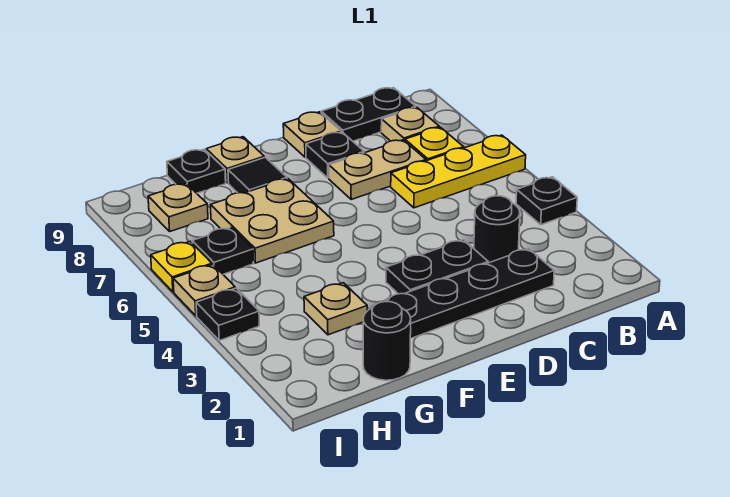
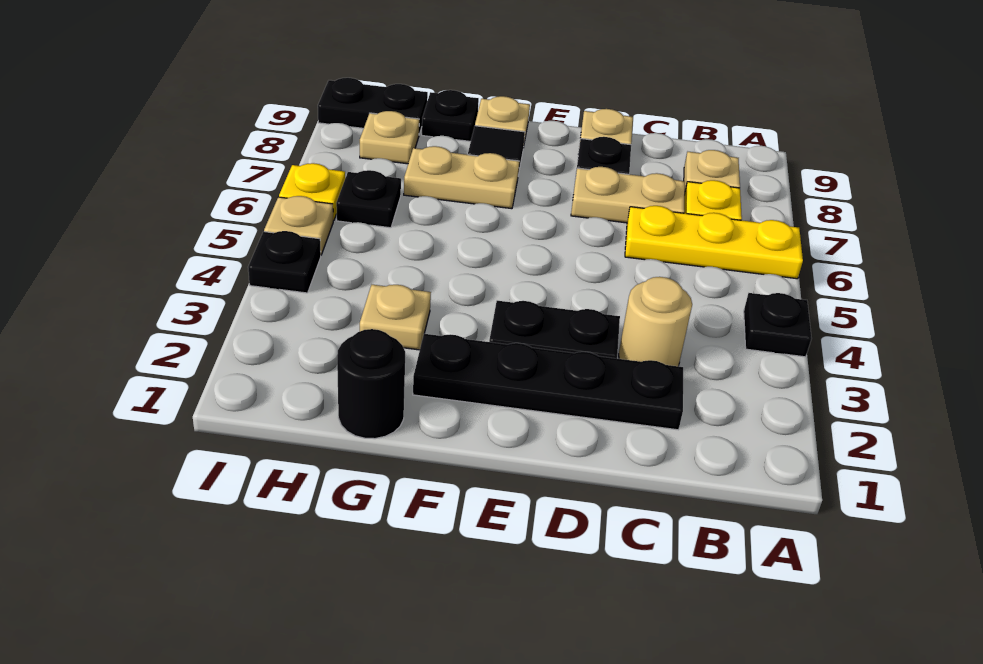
black 1x2 plate [321,88,416,141] -> black 1x2 plate moved to [318,78,428,134]
black 1x1 round brick [474,196,520,263] -> tan 1x1 round brick [619,277,692,366]
tan 2x2 plate [211,179,334,263] -> tan 1x2 plate [404,146,519,209]

